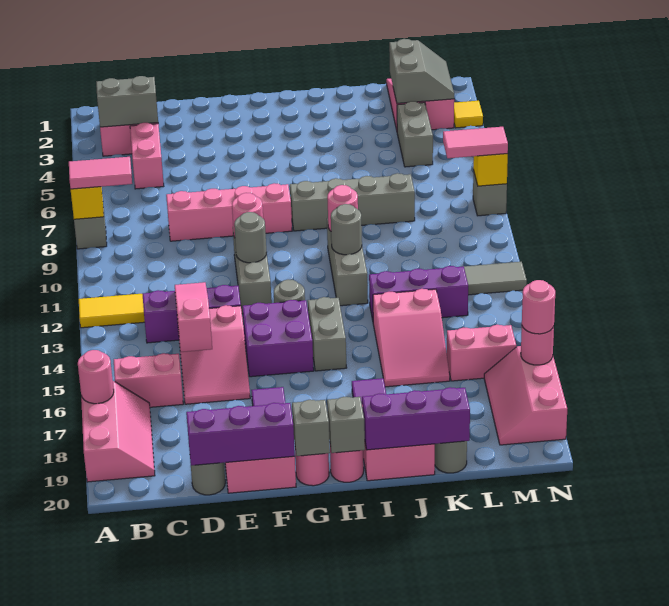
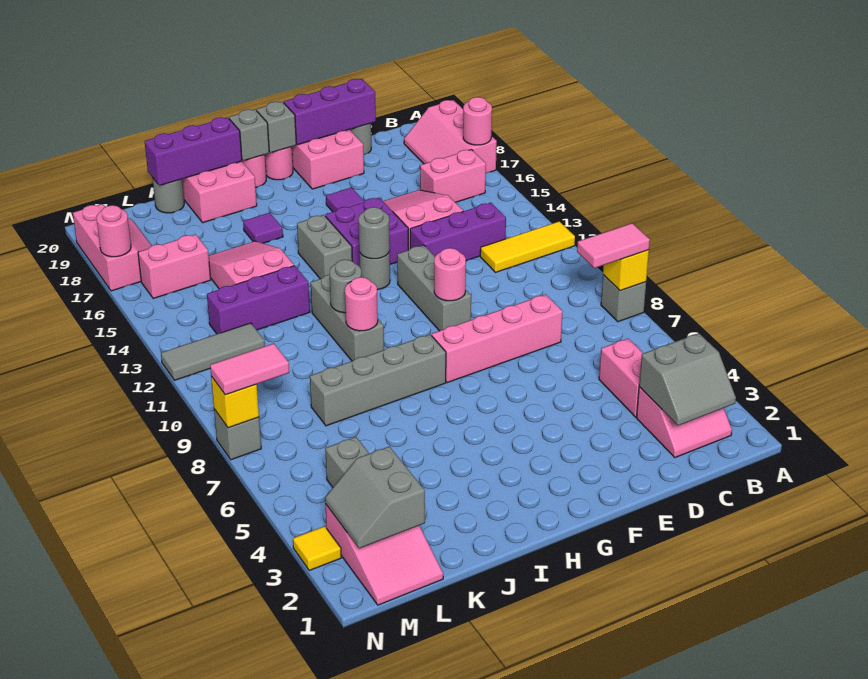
pink 1x3 slope [175,282,212,352] -> none
grey 1x1 round brick [234,212,267,263] -> grey 1x1 round brick moved to [358,207,390,259]
pink 1x1 round brick [522,280,555,334] -> none

